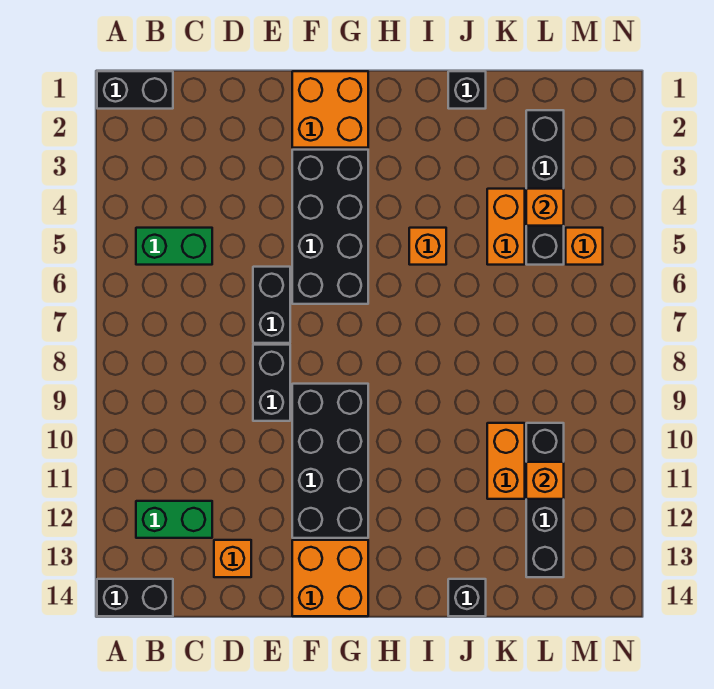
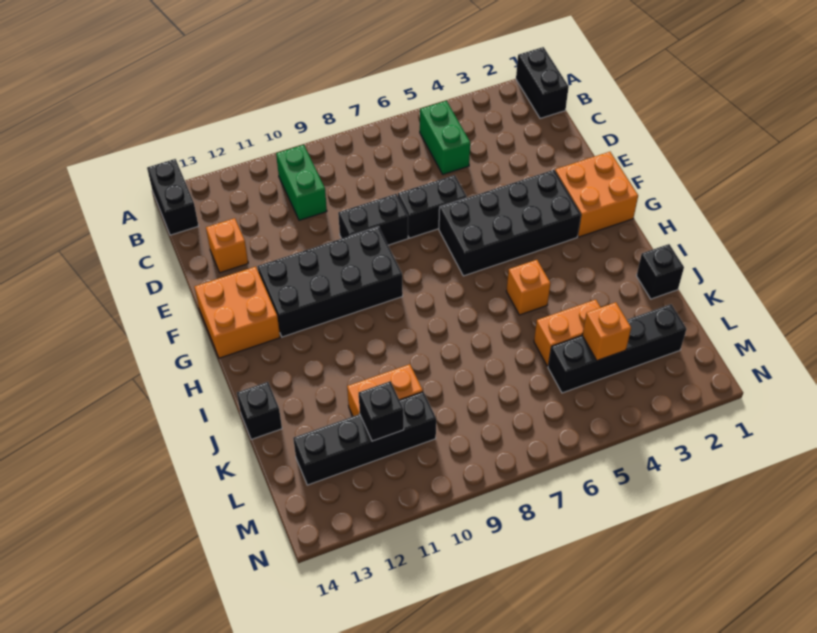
green 1x2 brick [136,501,212,538] -> green 1x2 brick moved to [276,145,327,220]
orange 1x1 brick [526,462,564,499] -> black 1x1 brick [359,381,404,441]
orange 1x1 brick [566,228,603,265] -> none

